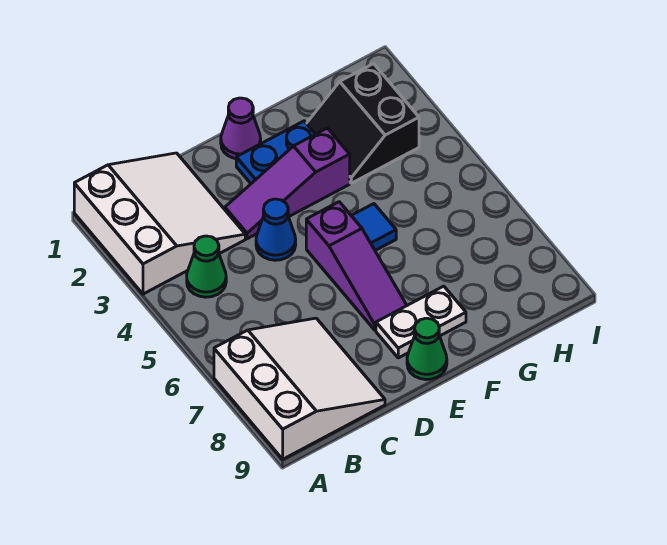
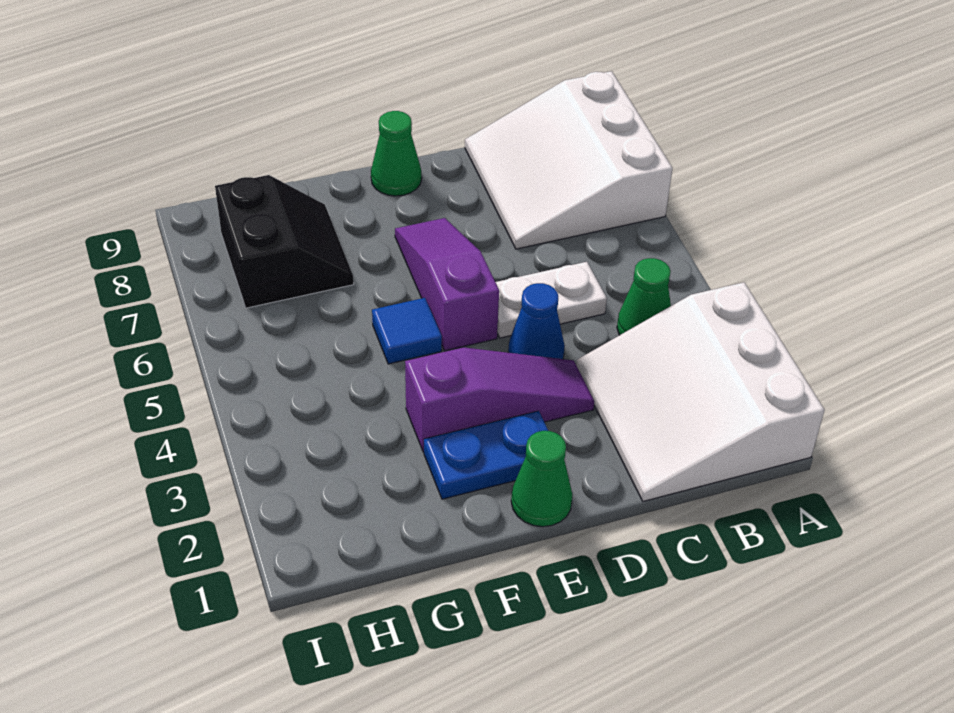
purple 1x1 cone [221,98,261,159] -> green 1x1 cone [511,431,572,527]
white 1x2 plate [376,286,466,358] -> white 1x2 plate moved to [496,262,607,338]
black 2x2 slope [306,64,419,183] -> black 2x2 slope moved to [215,175,354,308]

